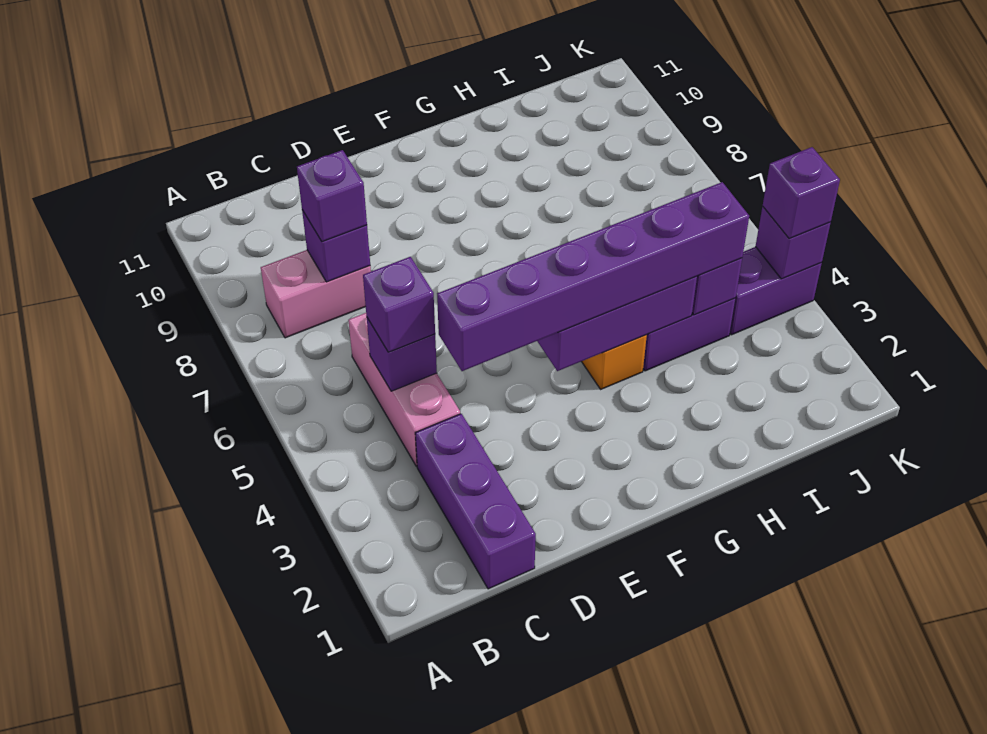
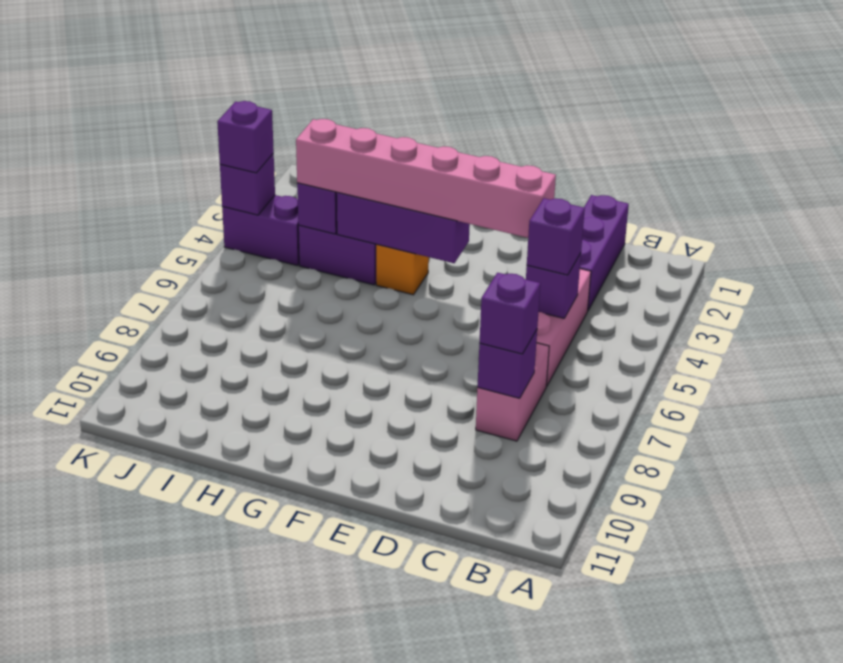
pink 1x2 brick [261,250,371,338] -> pink 1x2 brick turned to [476,343,549,441]
purple 1x6 brick [437,182,749,371] -> pink 1x6 brick [296,119,556,238]

